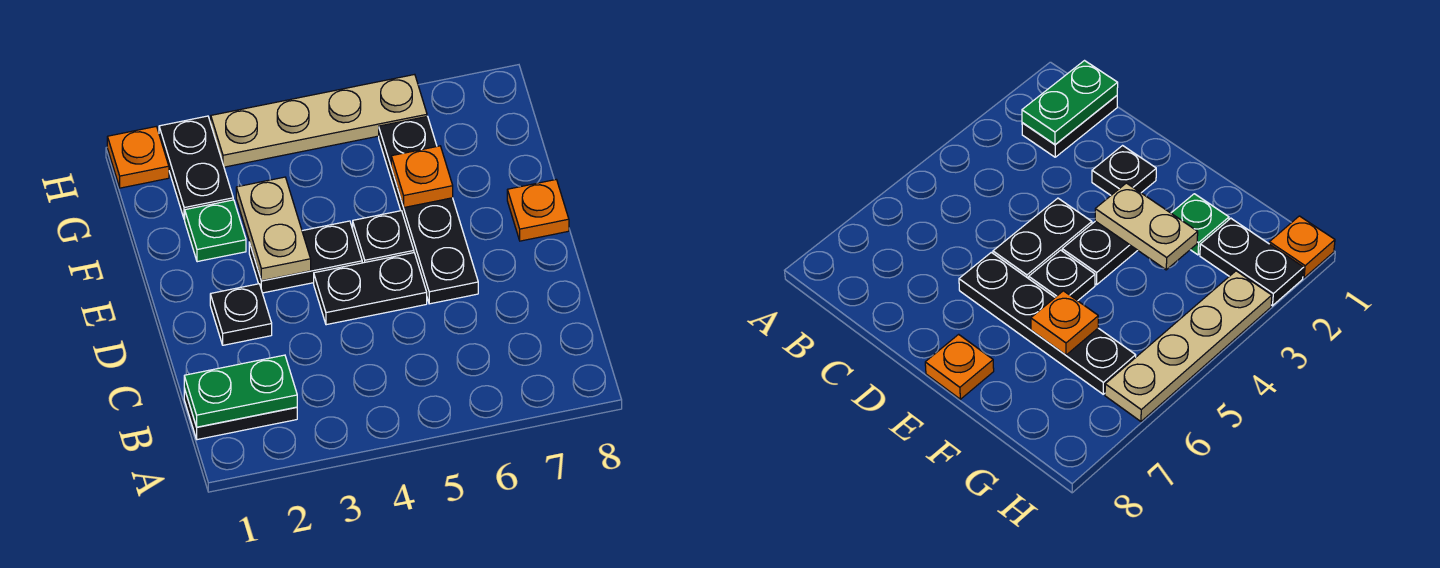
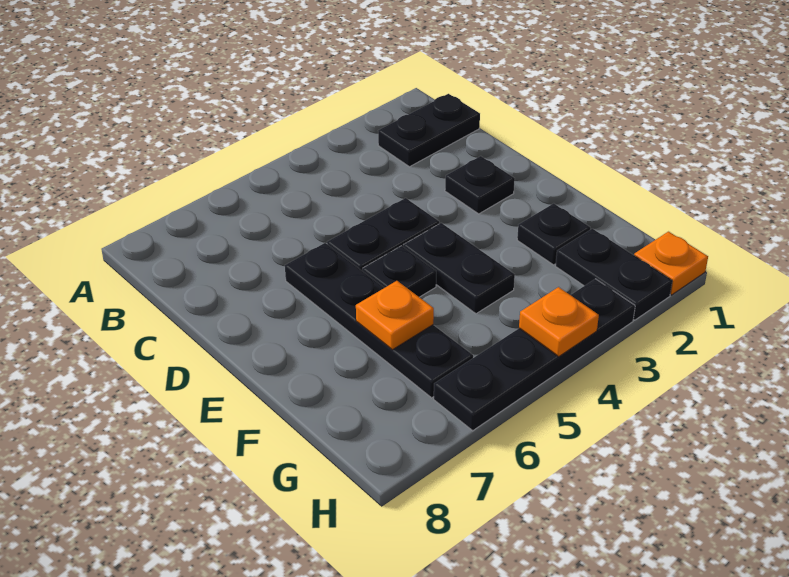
green 1x2 plate [184,355,297,427] -> none
black 1x2 plate [249,221,362,293] -> black 1x2 plate turned to [403,223,515,314]
tan 1x2 plate [236,177,311,281] -> none
orange 1x1 plate [507,180,569,241] -> orange 1x1 plate moved to [519,287,599,357]
green 1x1 plate [185,200,246,262] -> black 1x1 plate [517,203,590,265]
tan 1x4 plate [211,74,427,167] -> black 1x4 plate [434,279,635,431]

